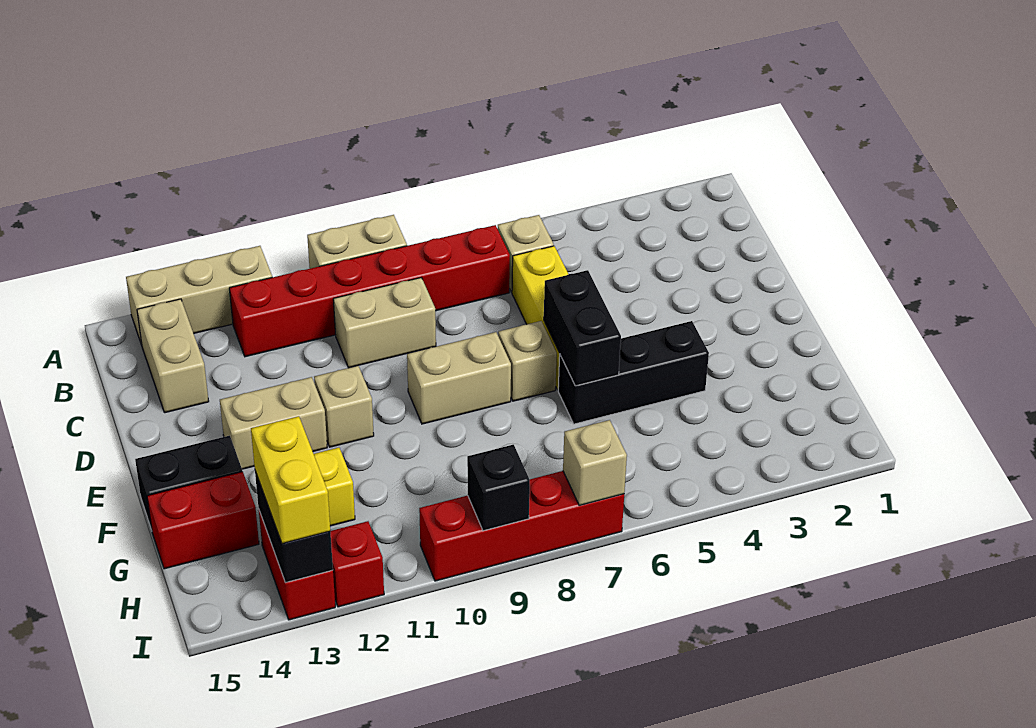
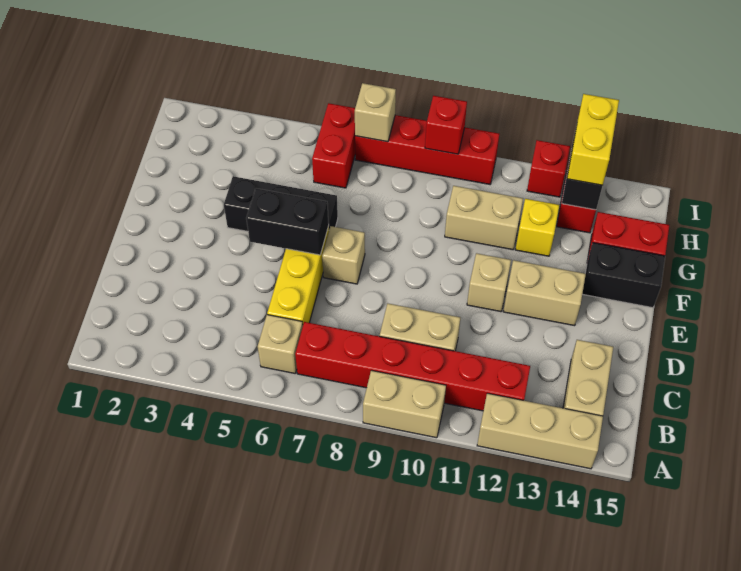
black 1x2 brick [544,270,621,386] -> black 1x2 brick turned to [246,188,329,255]
tan 1x2 brick [407,332,511,424] -> tan 1x2 brick moved to [445,186,523,250]
none -> red 1x2 brick [312,103,355,188]
black 1x1 brick [467,445,530,531] -> red 1x1 brick [425,96,467,154]

